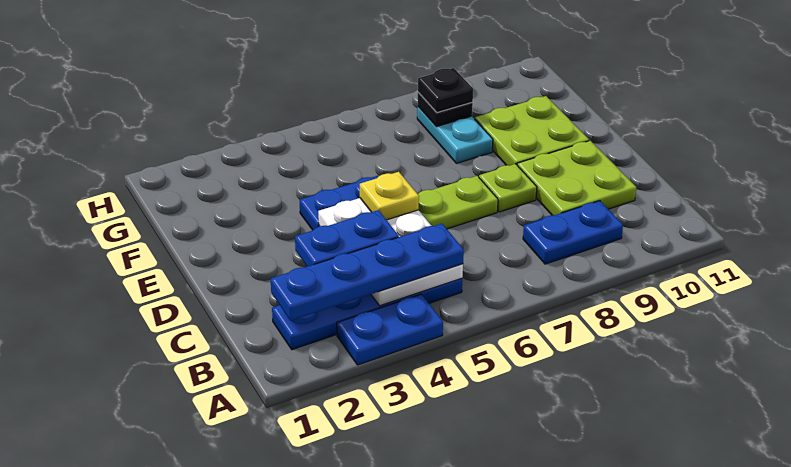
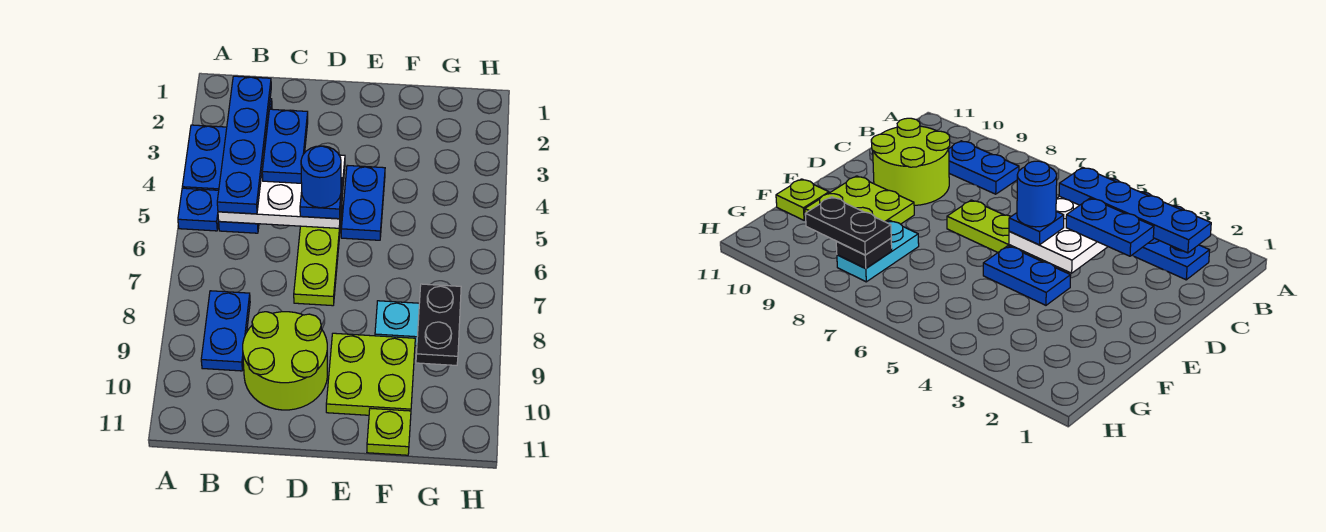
none -> blue 1x1 plate [178,188,219,231]
lime 2x2 plate [517,141,636,215] -> lime 2x2 round brick [243,312,327,410]
yellow 1x1 plate [360,172,419,220] -> blue 1x1 plate [300,178,342,219]
none -> blue 1x1 round brick [301,146,341,208]
lime 1x1 plate [479,164,537,212] -> lime 1x1 plate moved to [367,408,411,455]
black 1x1 plate [418,68,473,113] -> black 1x2 plate [416,284,461,365]

